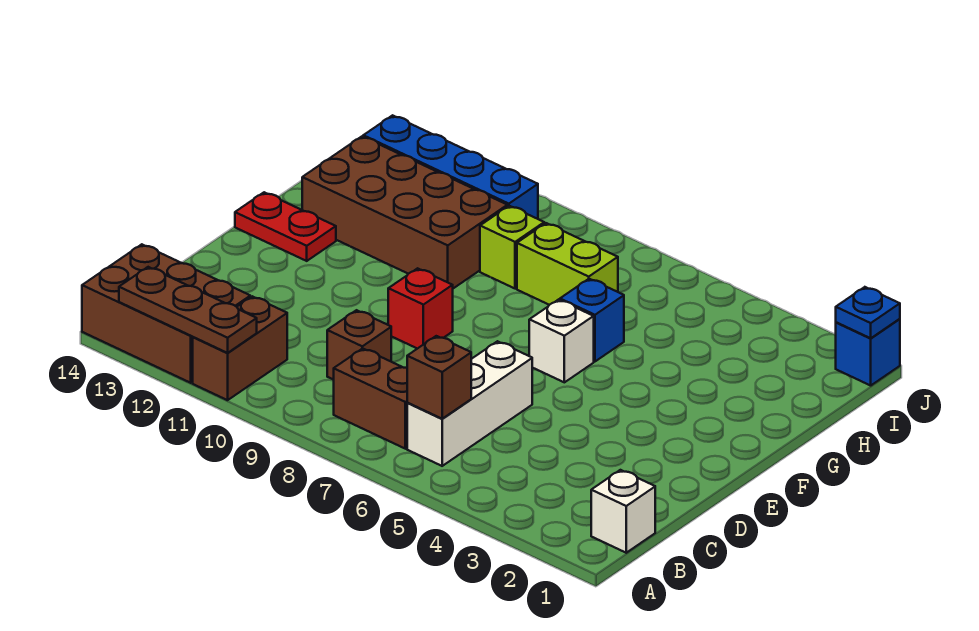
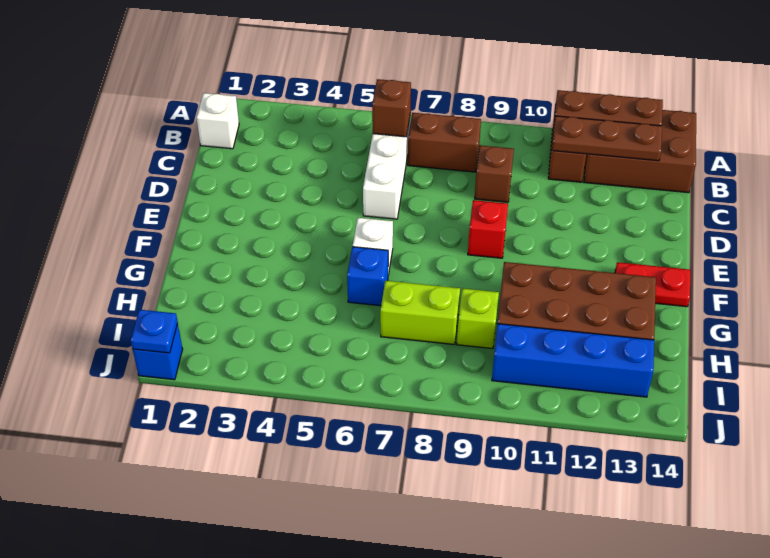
none -> brown 1x3 plate [552,116,662,161]

